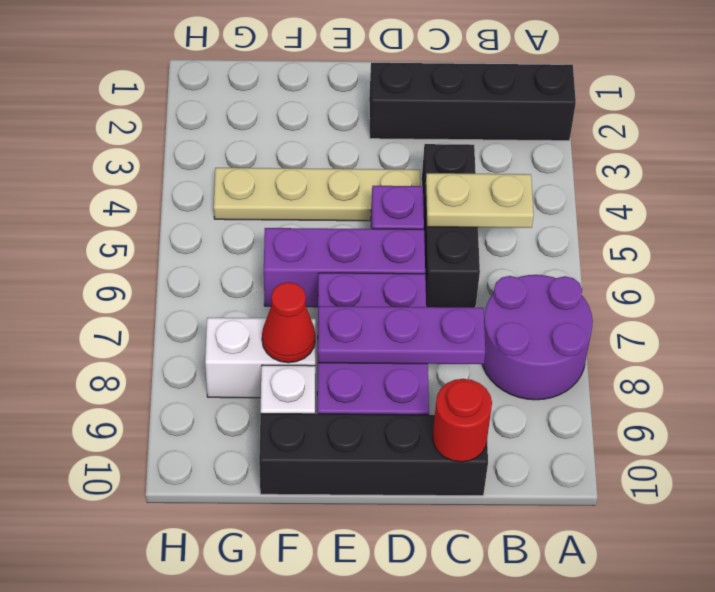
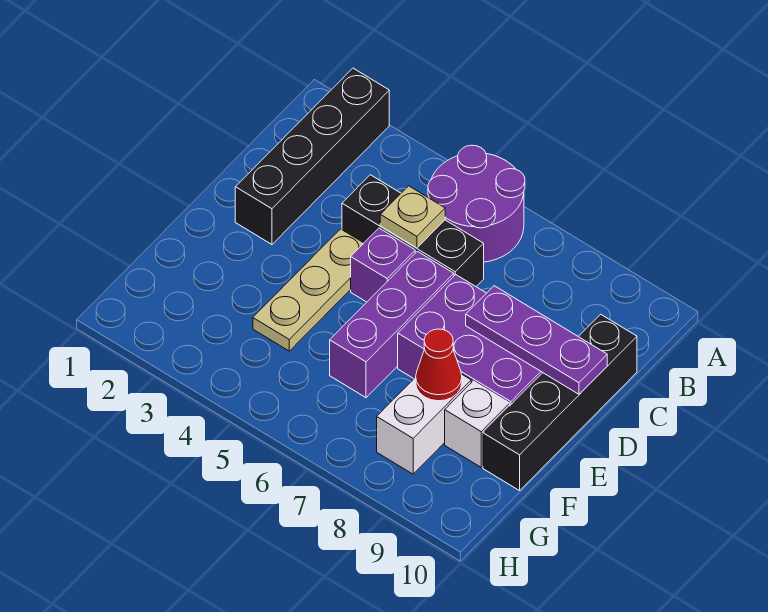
purple 2x2 round brick [482,275,593,400] -> purple 2x2 round brick moved to [428,145,525,262]
tan 1x2 plate [426,173,534,228] -> tan 1x1 plate [380,186,445,248]
purple 1x3 plate [318,306,485,364] -> purple 1x3 plate turned to [466,286,607,394]
red 1x1 round brick [433,379,492,462] -> none
tan 1x4 plate [214,168,420,221] -> tan 1x3 plate [253,229,363,351]

